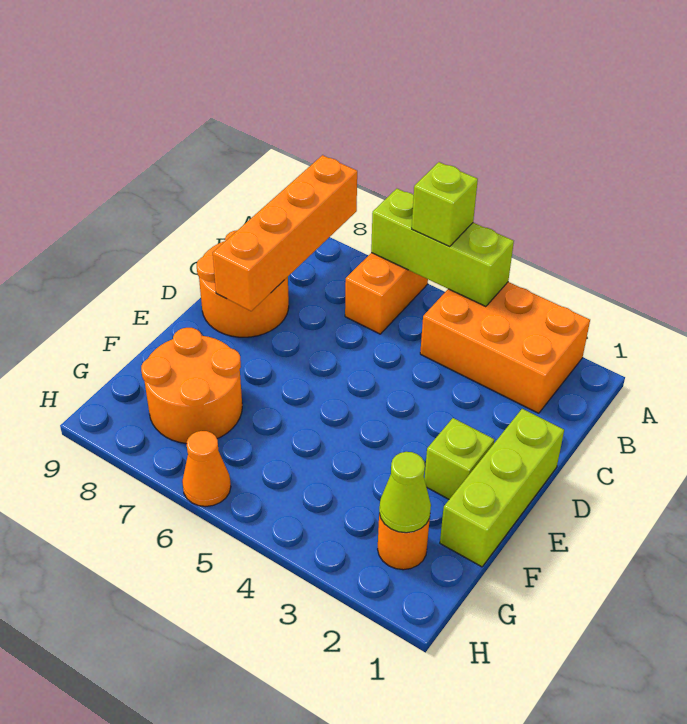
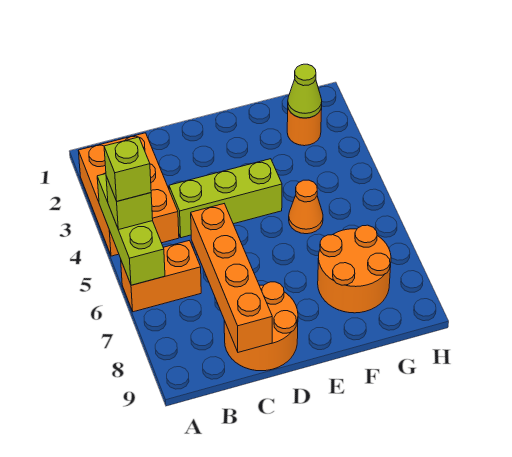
orange 1x4 brick [213,155,357,311] -> orange 1x4 brick turned to [191,204,272,352]
lime 1x3 brick [440,409,564,567] -> lime 1x3 brick moved to [169,159,282,238]
lime 1x1 brick [424,418,494,499] -> lime 1x1 brick moved to [104,137,151,201]
orange 1x1 cone [182,431,231,506] -> orange 1x1 cone moved to [289,180,323,234]

